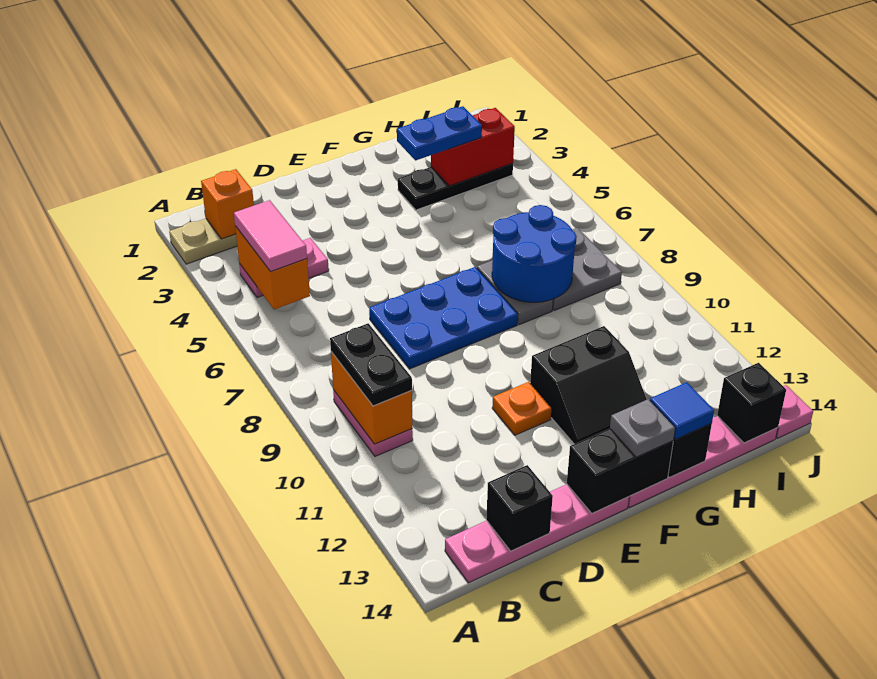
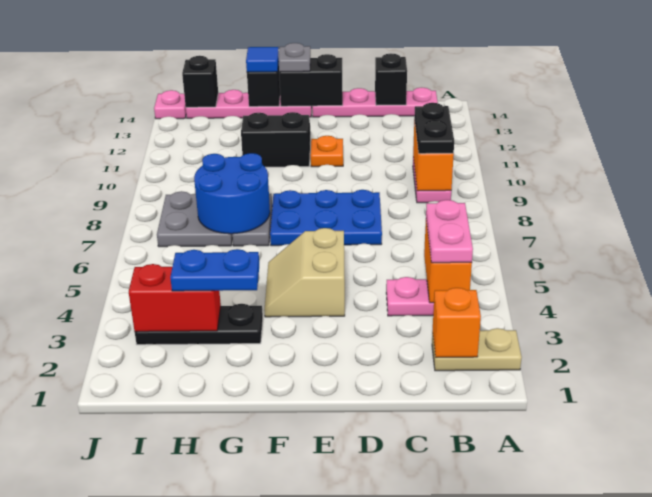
pink 1x2 tile [234,200,307,272] -> pink 1x2 plate [426,200,473,263]
none -> tan 2x2 slope [264,228,345,317]

